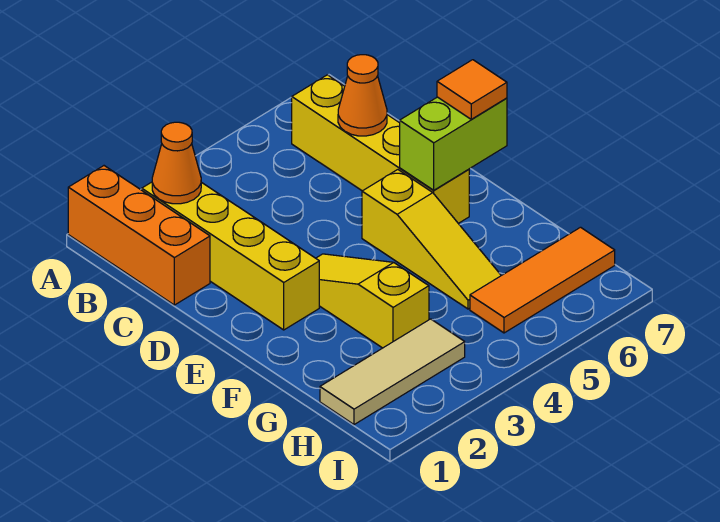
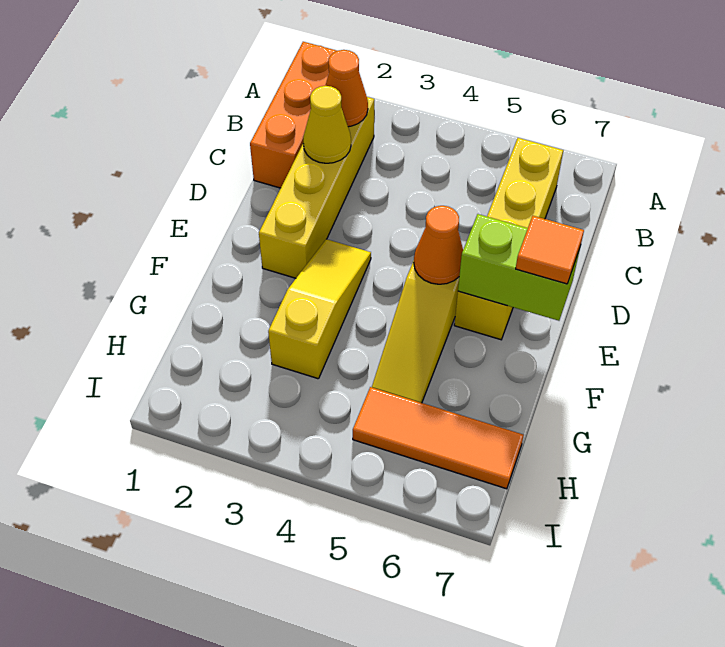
none -> yellow 1x1 cone [303,86,351,163]
orange 1x1 cone [338,55,387,136] -> orange 1x1 cone moved to [414,206,463,284]
tan 1x3 tile [320,319,465,425] -> none

